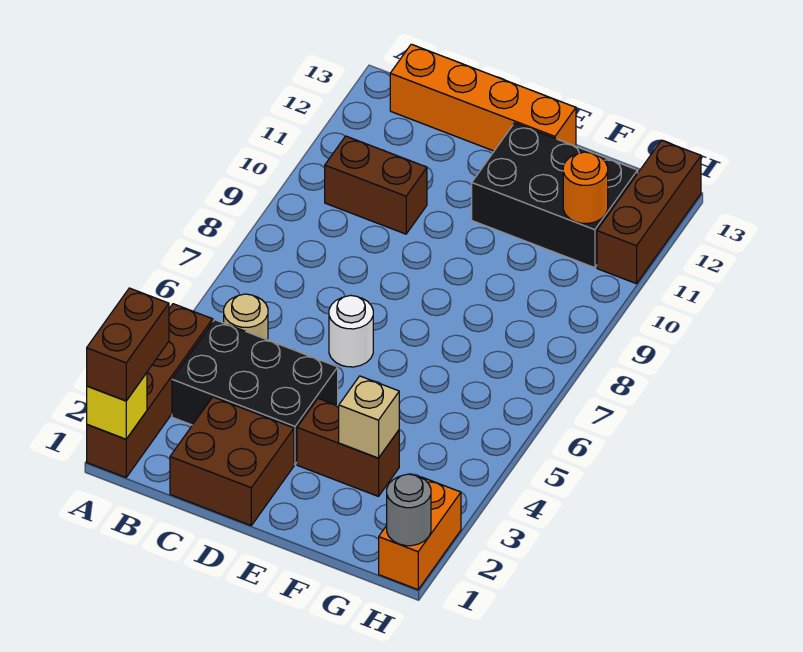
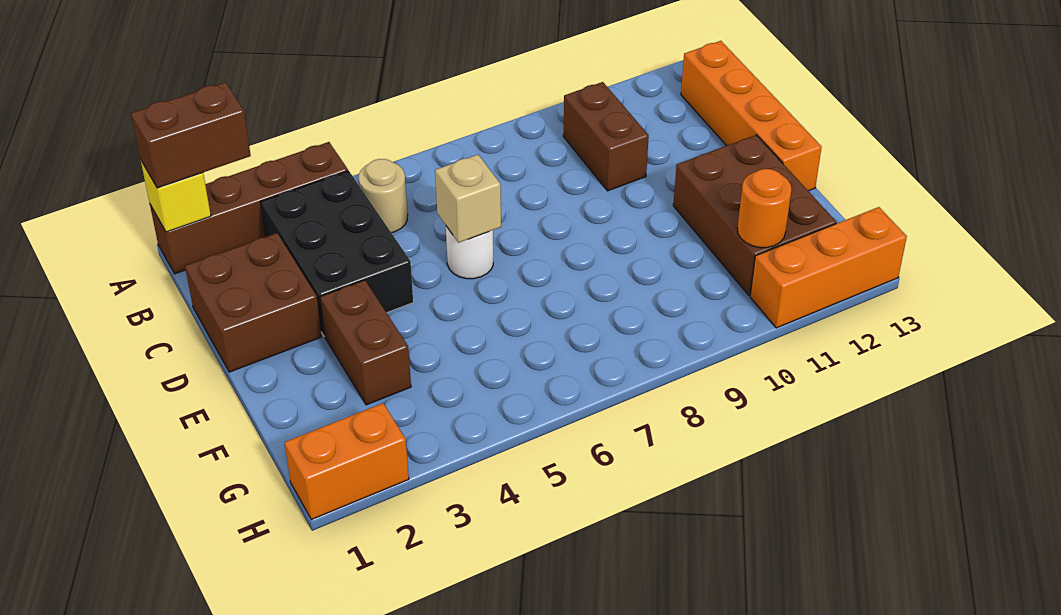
black 2x3 brick [472,123,638,268] -> brown 2x3 brick [673,135,836,295]
tan 1x1 brick [339,376,399,458] -> tan 1x1 brick moved to [435,155,501,243]
grey 1x1 round brick [387,474,431,546] -> none
brown 1x3 brick [597,140,701,284] -> orange 1x3 brick [750,207,907,328]

